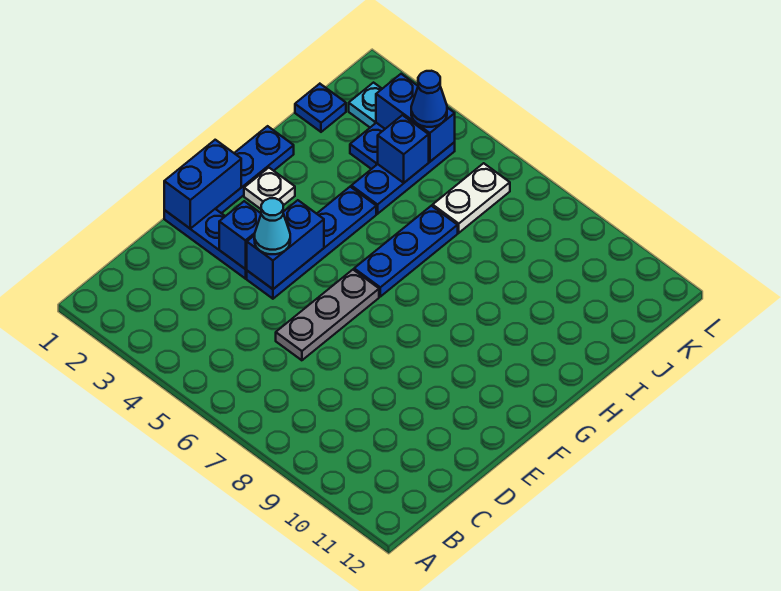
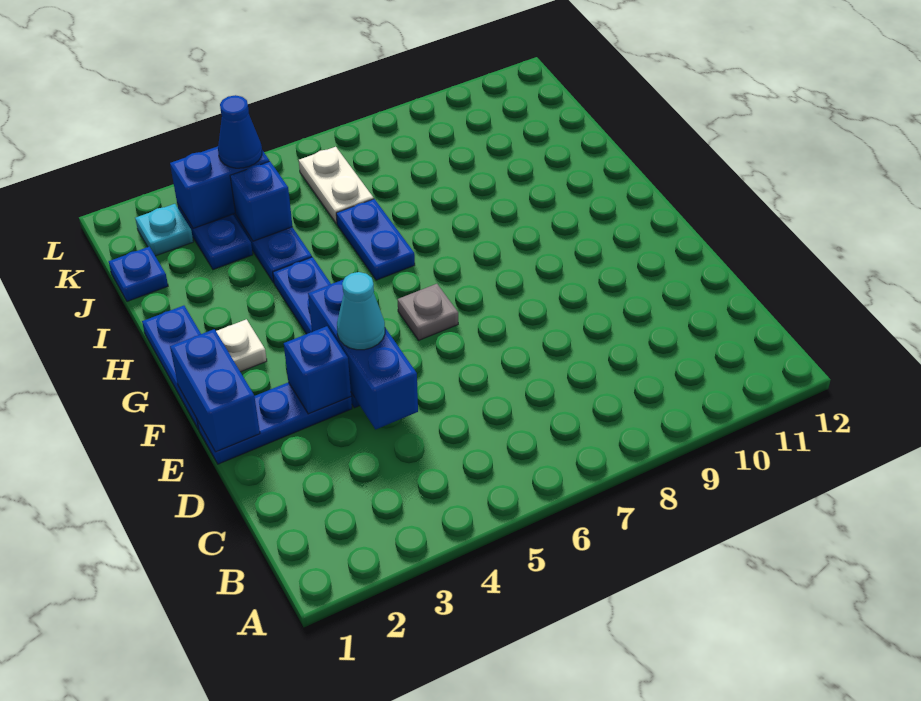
grey 1x3 plate [276,270,379,360] -> grey 1x1 plate [398,284,458,340]
blue 1x2 brick [246,200,324,289] -> blue 1x3 brick [308,280,418,430]
blue 1x3 plate [354,206,458,297] -> blue 1x2 plate [336,199,415,280]

